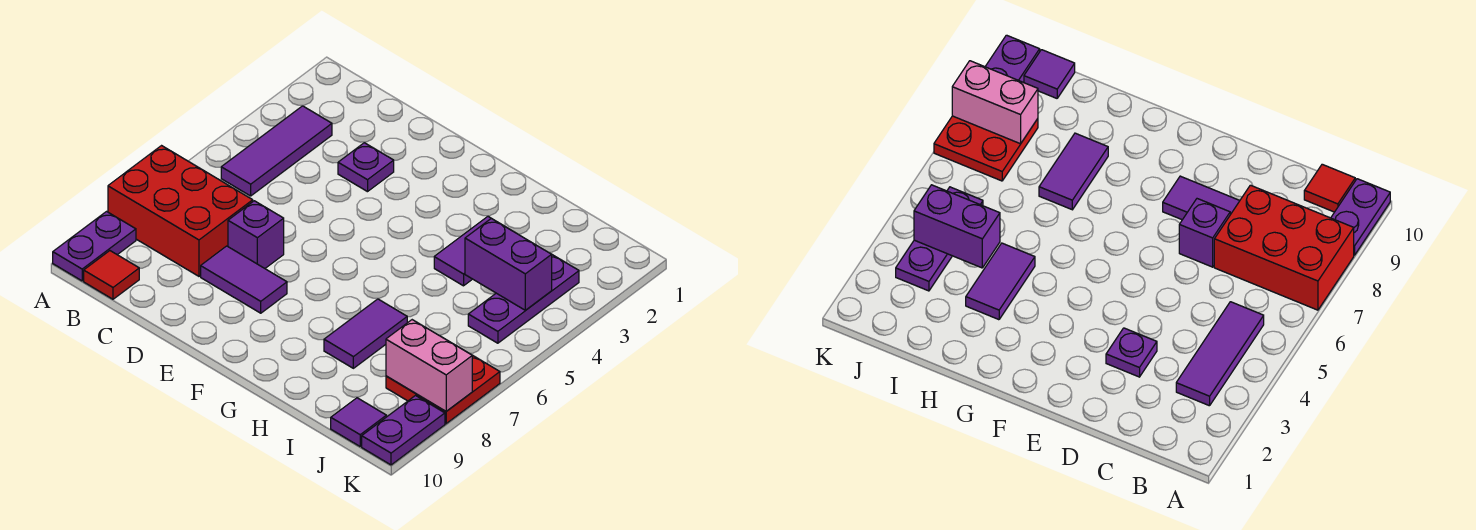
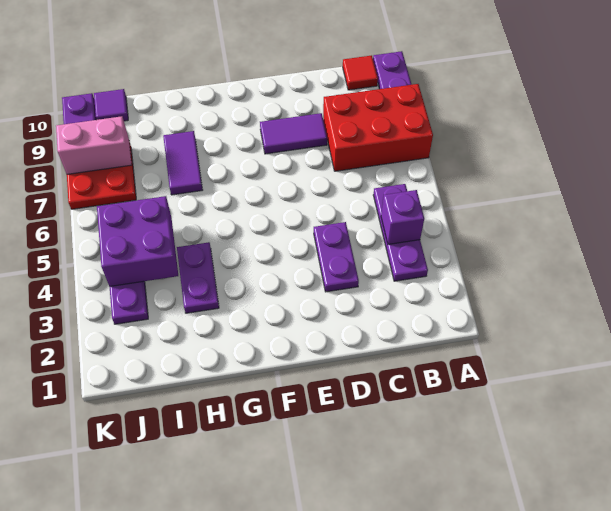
purple 1x3 tile [221,106,332,196] -> purple 1x3 plate [373,184,428,281]
purple 1x1 plate [338,143,394,192] -> purple 1x2 plate [314,222,359,292]
purple 1x1 brick [228,201,284,268] -> purple 1x1 brick moved to [381,190,424,244]
purple 1x2 tile [434,217,491,286] -> purple 1x2 plate [177,242,219,313]
purple 1x2 brick [465,219,552,310] -> purple 2x2 brick [97,196,178,287]

